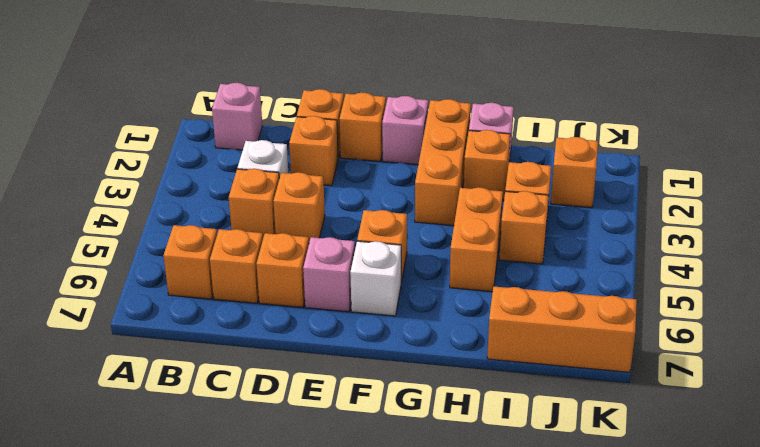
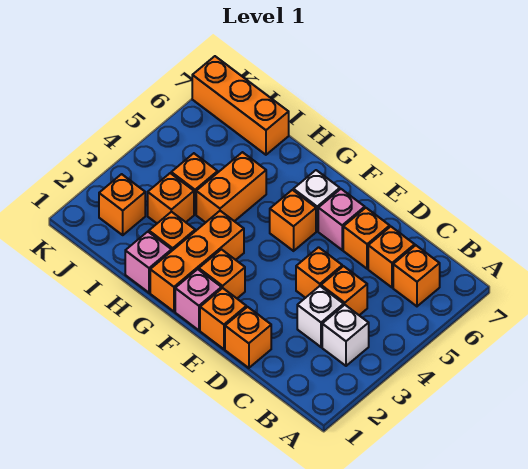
pink 1x1 brick [212,83,262,150] -> none
none -> white 1x1 brick [322,305,369,366]
orange 1x1 brick [289,116,338,186] -> orange 1x1 brick moved to [199,249,245,298]

